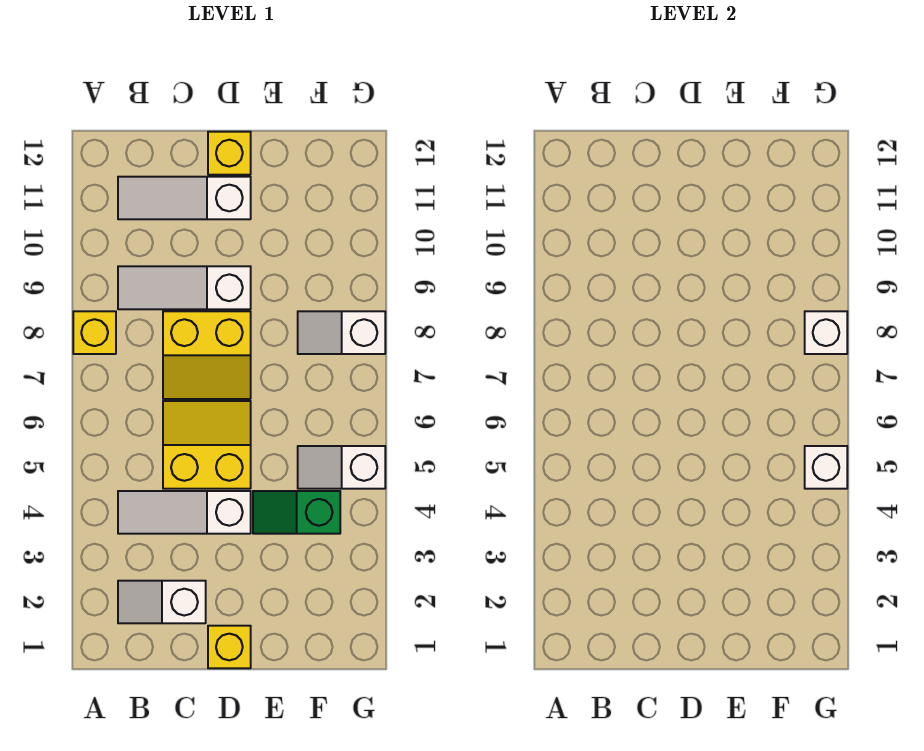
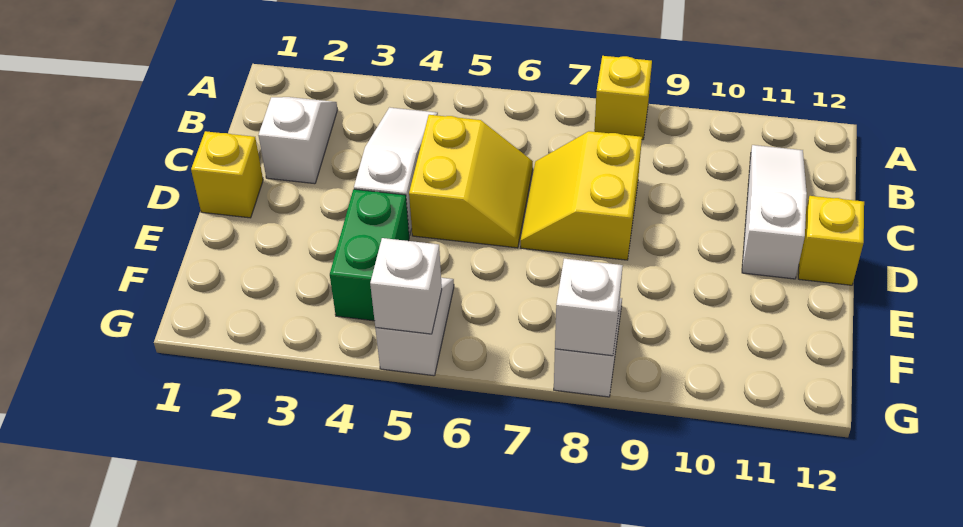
white 1x3 slope [118,266,251,309] -> none
green 1x2 slope [253,491,340,534] -> green 1x2 brick [330,189,409,321]

